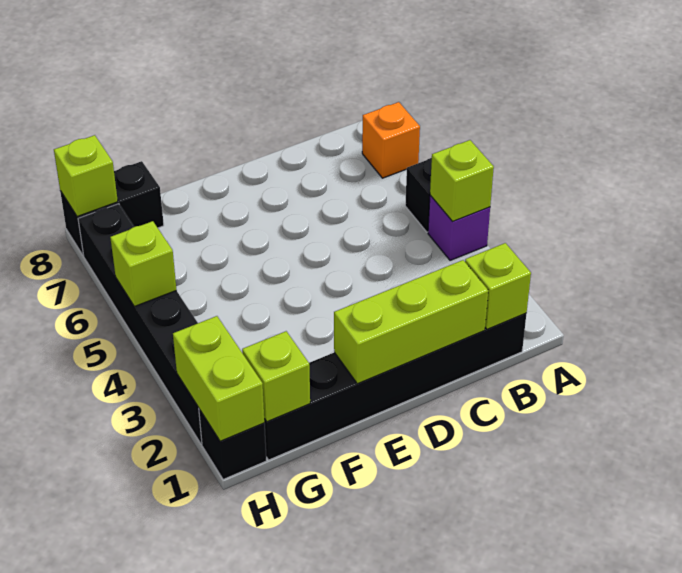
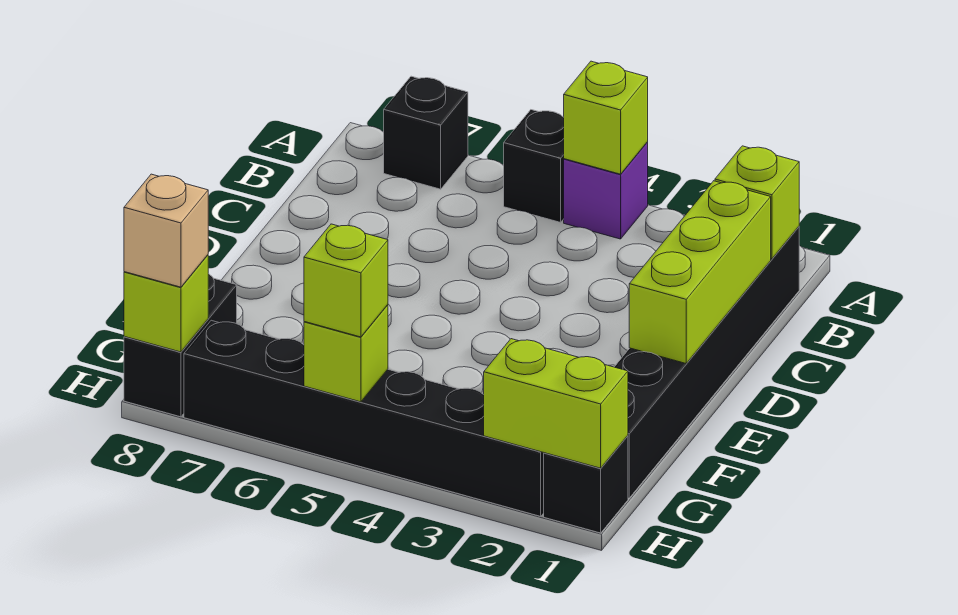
orange 1x1 brick [362,102,420,178] -> black 1x1 brick [384,76,468,189]
lime 1x1 brick [242,331,310,422] -> lime 1x1 brick moved to [304,224,388,337]
none -> tan 1x1 brick [124,174,208,287]

